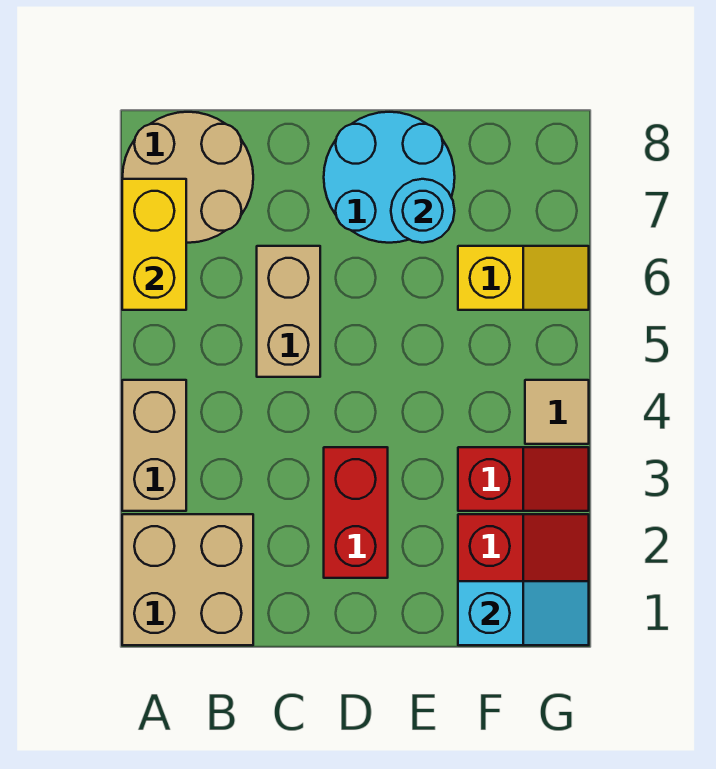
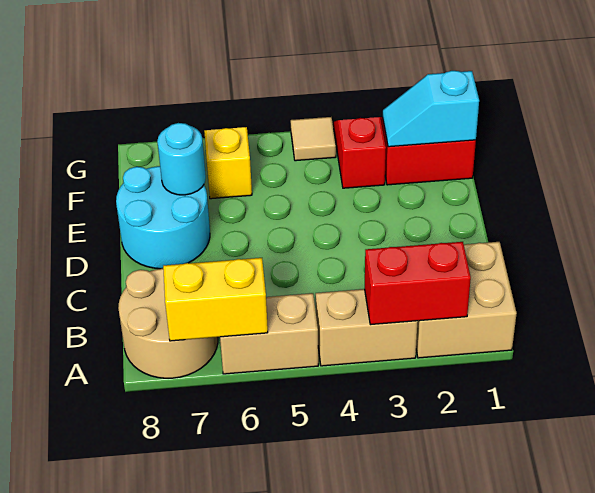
tan 1x2 brick [257,246,320,377] -> tan 1x2 brick moved to [220,293,318,374]
red 1x2 brick [324,447,388,578] -> red 1x2 brick moved to [365,242,471,325]
cyan 1x2 slope [458,581,589,645] -> cyan 1x2 slope turned to [383,71,479,147]

